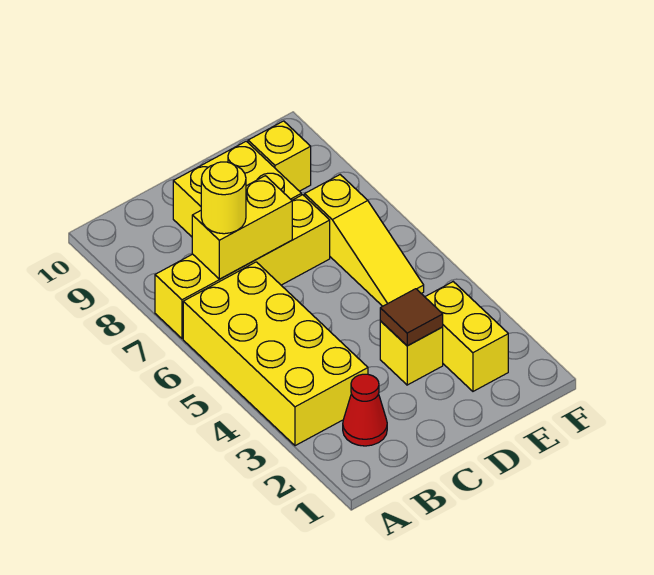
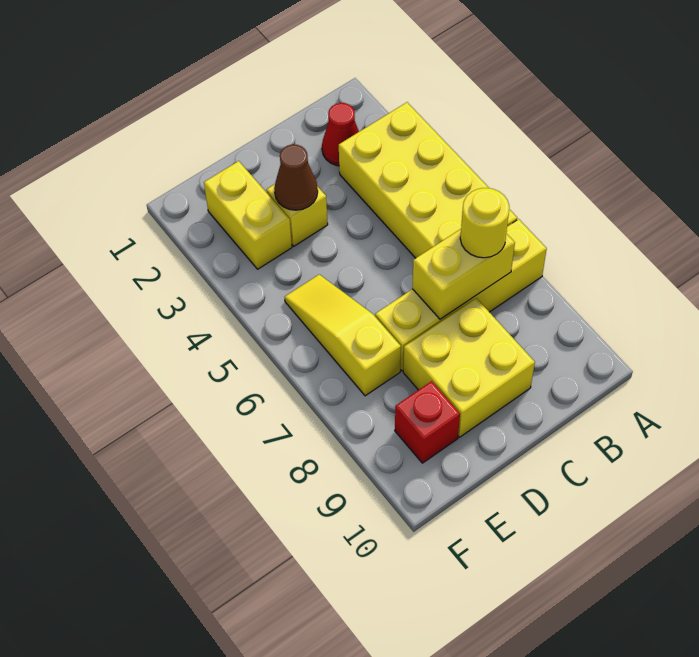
brown 1x1 tile [380,289,443,346] -> brown 1x1 cone [274,145,318,210]
yellow 1x1 brick [248,121,311,191] -> red 1x1 brick [395,381,460,463]

